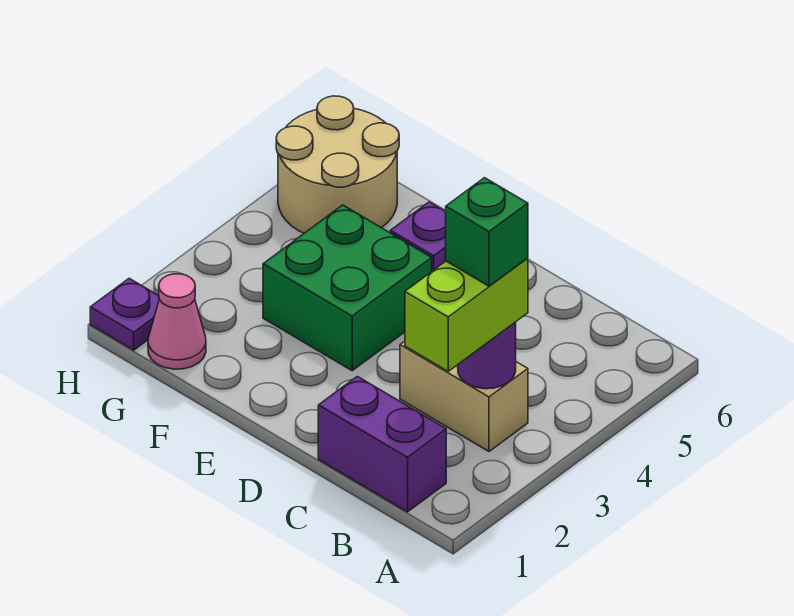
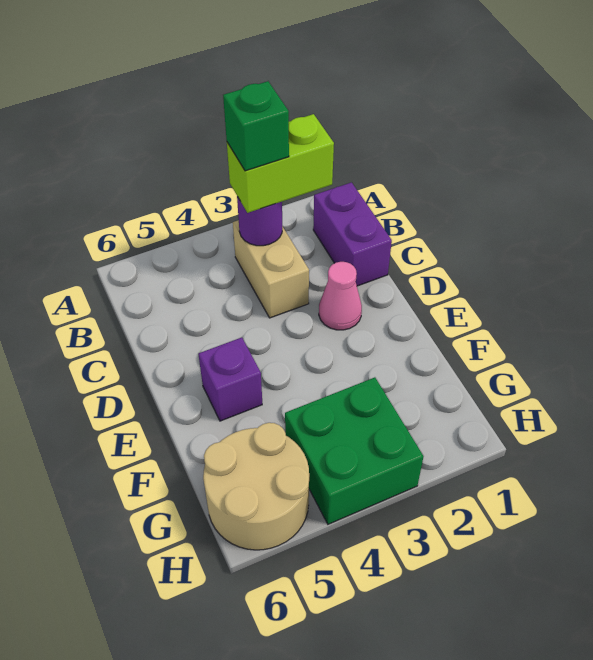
green 2x2 brick [263,205,432,371] -> green 2x2 brick moved to [285,377,423,524]
pink 1x1 cone [148,274,206,369] -> pink 1x1 cone moved to [319,262,362,330]
purple 1x1 plate [90,278,159,350] -> none

